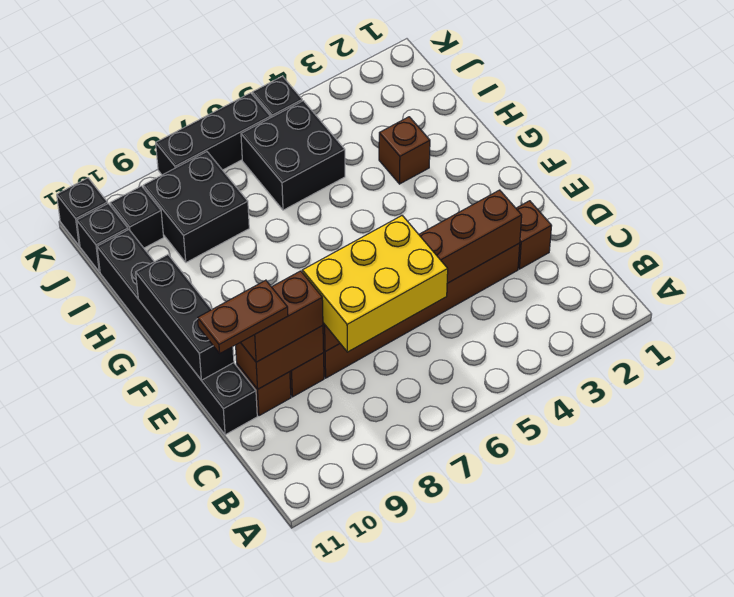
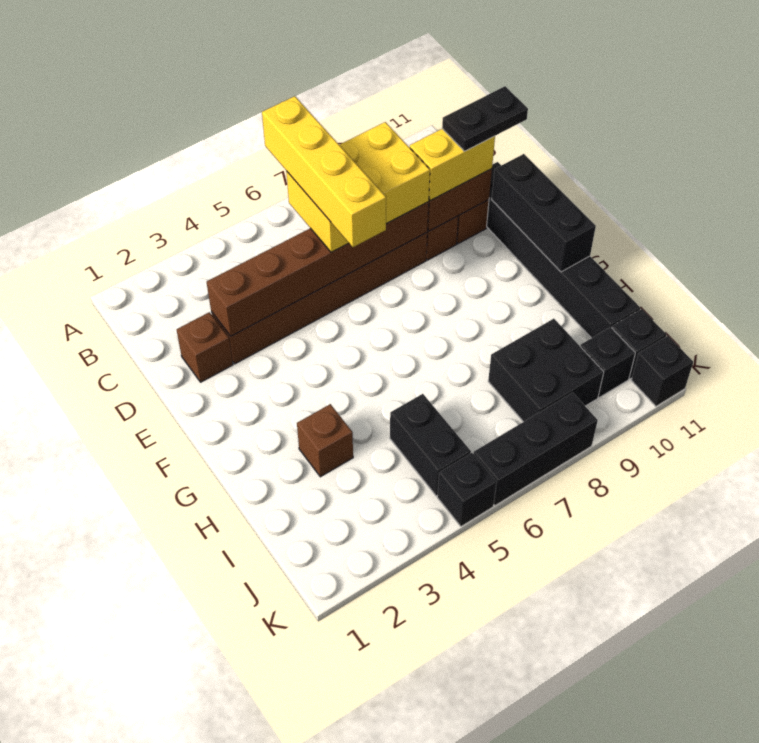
none -> yellow 1x4 brick [262,96,386,247]
brown 1x2 brick [240,271,323,362] -> yellow 1x2 brick [409,129,495,201]
brown 1x2 plate [198,280,288,353] -> black 1x2 plate [442,86,528,151]
black 2x2 brick [241,101,345,210] -> black 1x2 brick [390,394,471,496]

